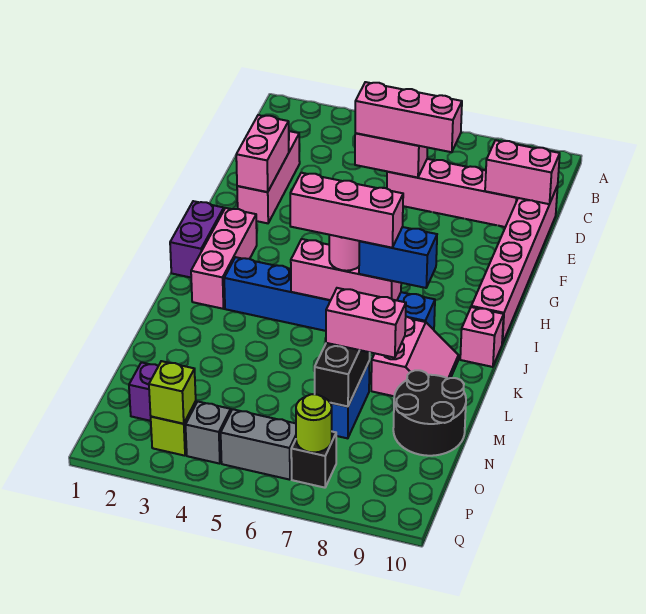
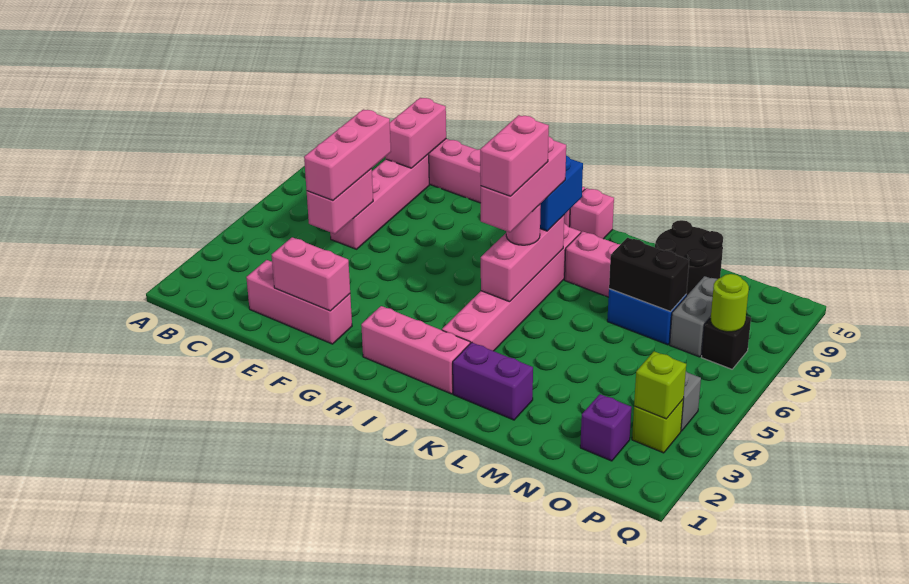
purple 1x2 brick [170,201,224,277] -> purple 1x2 brick moved to [453,342,533,420]
blue 1x6 brick [224,257,435,331] -> pink 1x6 brick [442,224,581,351]
pink 1x2 brick [326,288,406,358] -> pink 1x2 brick moved to [480,115,549,196]
grey 1x2 brick [221,409,296,480] -> grey 1x2 brick moved to [670,276,717,357]

